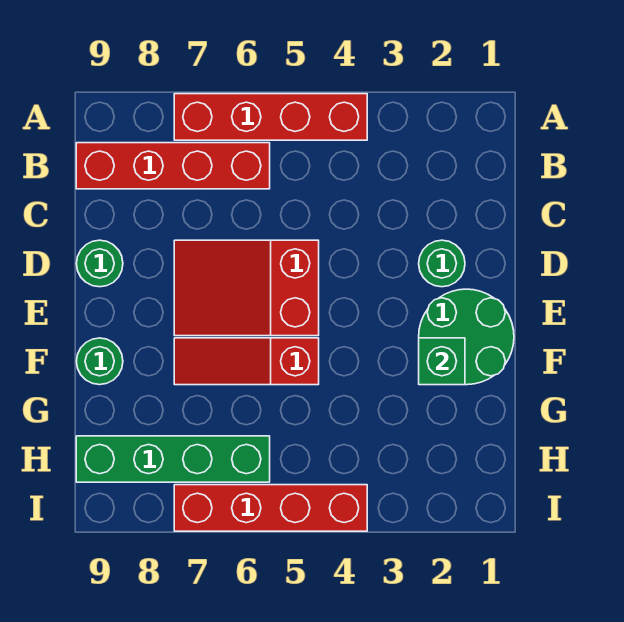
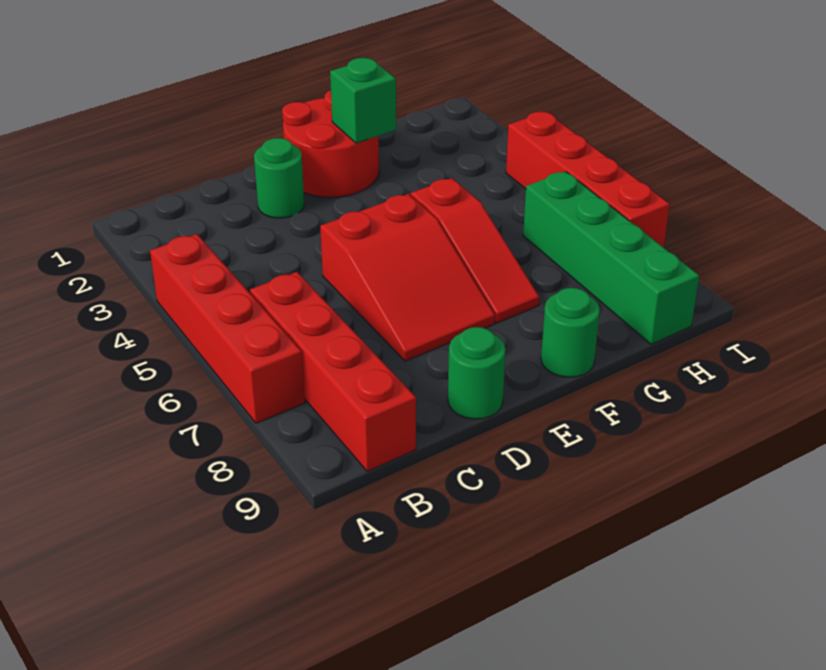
green 2x2 round brick [419,289,514,385] -> red 2x2 round brick [282,90,379,197]

